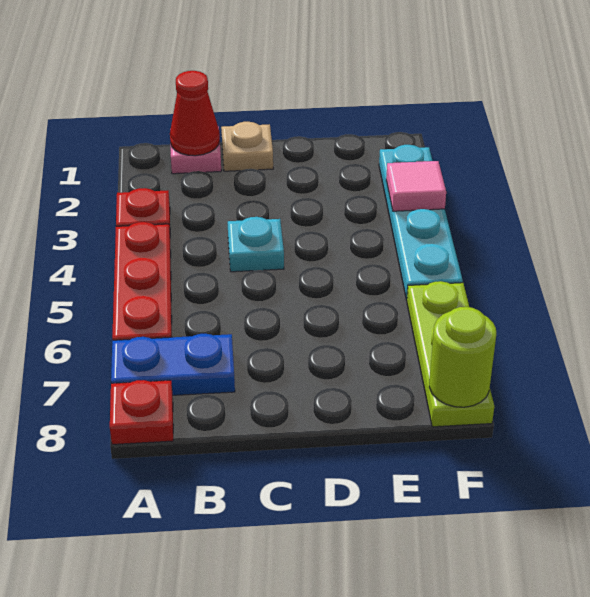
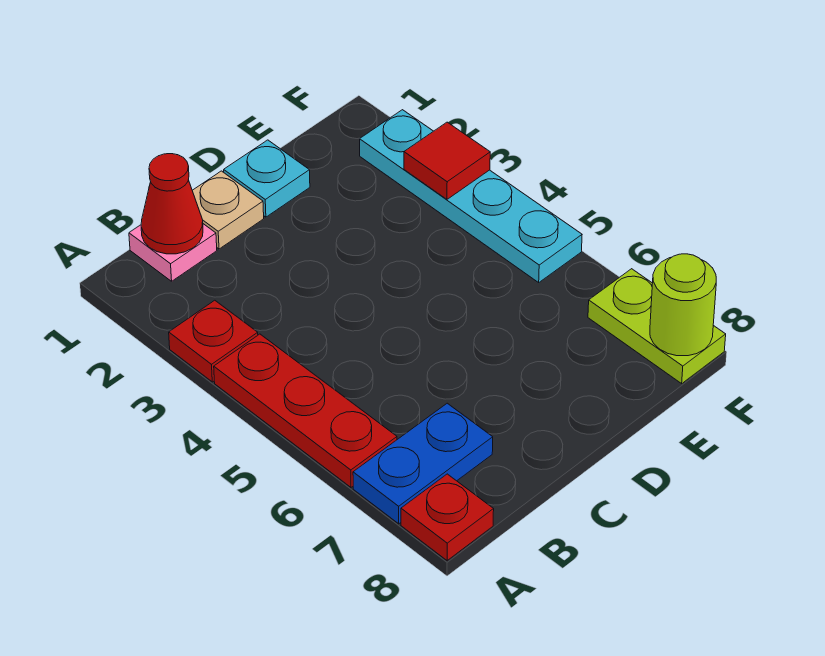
cyan 1x1 plate [228,217,284,272] -> cyan 1x1 plate moved to [224,140,310,217]
pink 1x1 tile [386,161,446,211] -> red 1x1 tile [404,122,490,199]
lime 1x3 plate [407,281,494,427] -> lime 1x2 plate [588,269,726,383]

